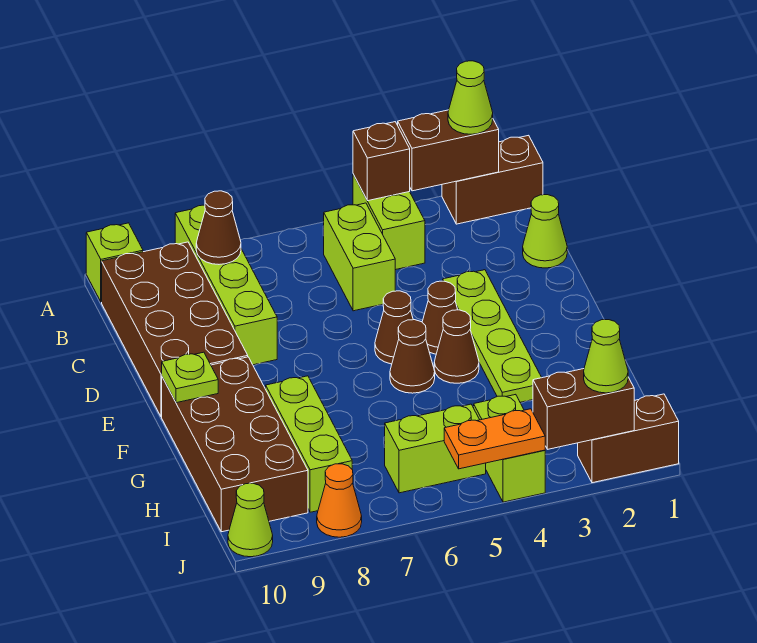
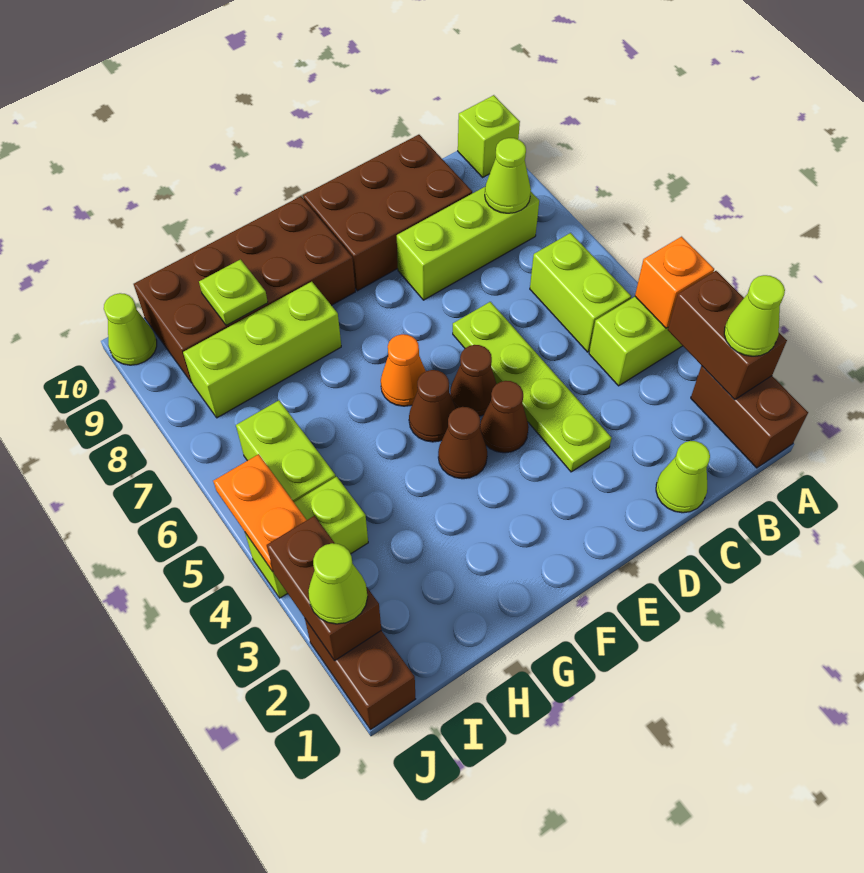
brown 1x1 brick [353,122,410,201] -> orange 1x1 brick [635,237,714,328]
lime 1x4 brick [175,205,277,365] -> lime 1x3 brick [397,187,539,300]
lime 1x2 brick [324,203,395,311] -> lime 1x2 brick turned to [530,233,631,352]
brown 1x1 cone [196,191,241,264] -> lime 1x1 cone [485,138,531,213]
brown 2x4 brick [102,242,248,417] -> brown 2x3 brick [303,135,472,291]
lime 1x4 plate [443,270,542,402] -> lime 1x4 plate turned to [453,302,612,472]
lime 1x1 plate [162,352,218,403] -> lime 1x1 plate moved to [199,260,268,325]
orange 1x1 cone [317,464,362,537] -> orange 1x1 cone moved to [381,334,426,406]

